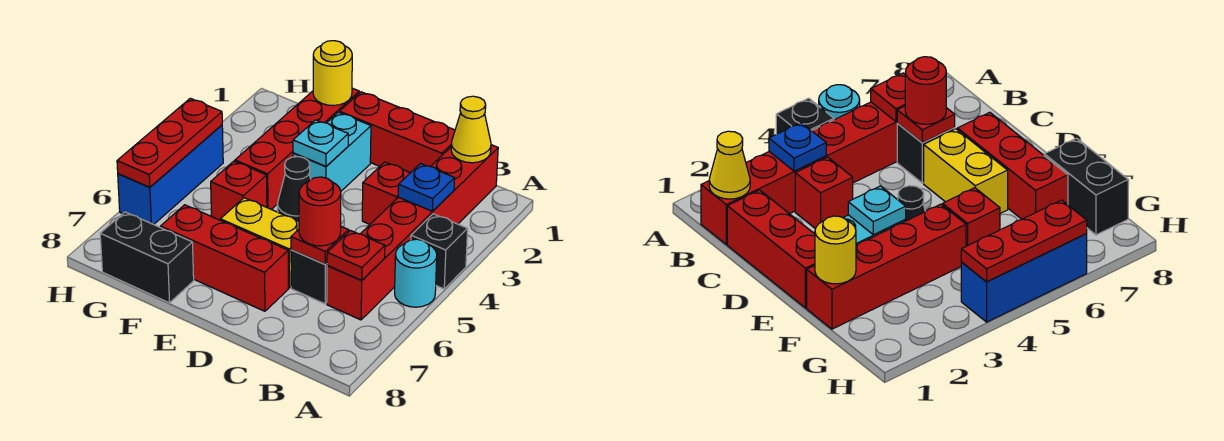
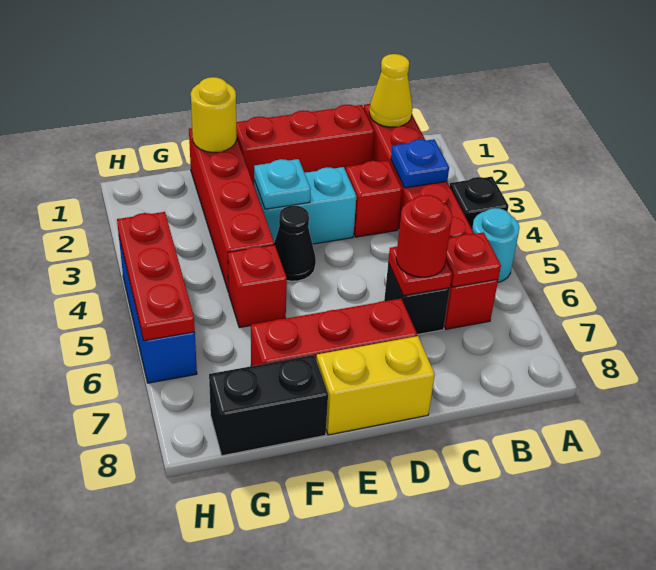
yellow 1x2 brick [220,198,299,288] -> yellow 1x2 brick moved to [316,336,435,435]
cyan 1x2 brick [293,112,371,191] -> cyan 1x2 brick turned to [254,167,356,244]

